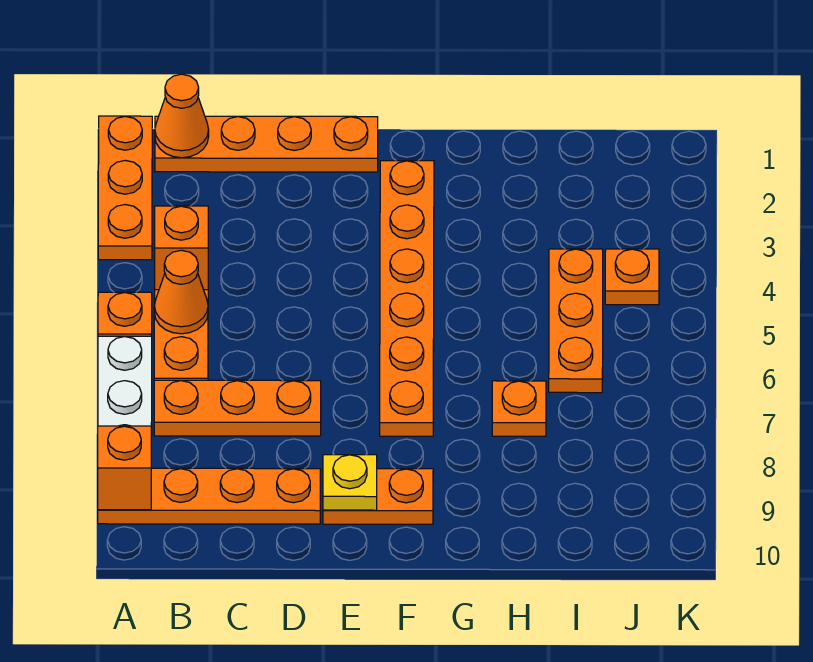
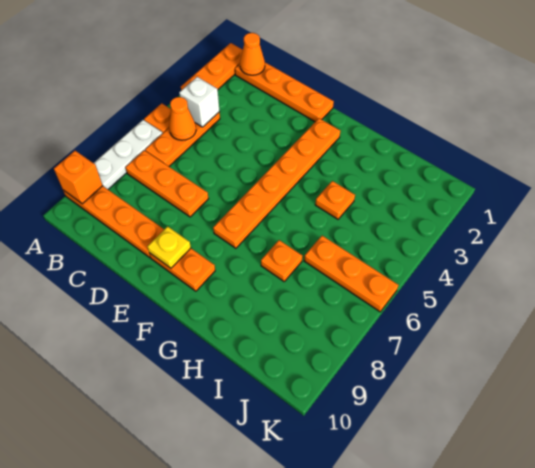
orange 1x1 brick [155,206,208,290] -> white 1x1 brick [179,77,220,127]
orange 1x3 plate [549,249,603,393] -> orange 1x3 plate turned to [304,236,398,312]
orange 1x1 plate [605,249,659,305] -> orange 1x1 plate moved to [315,181,355,219]

